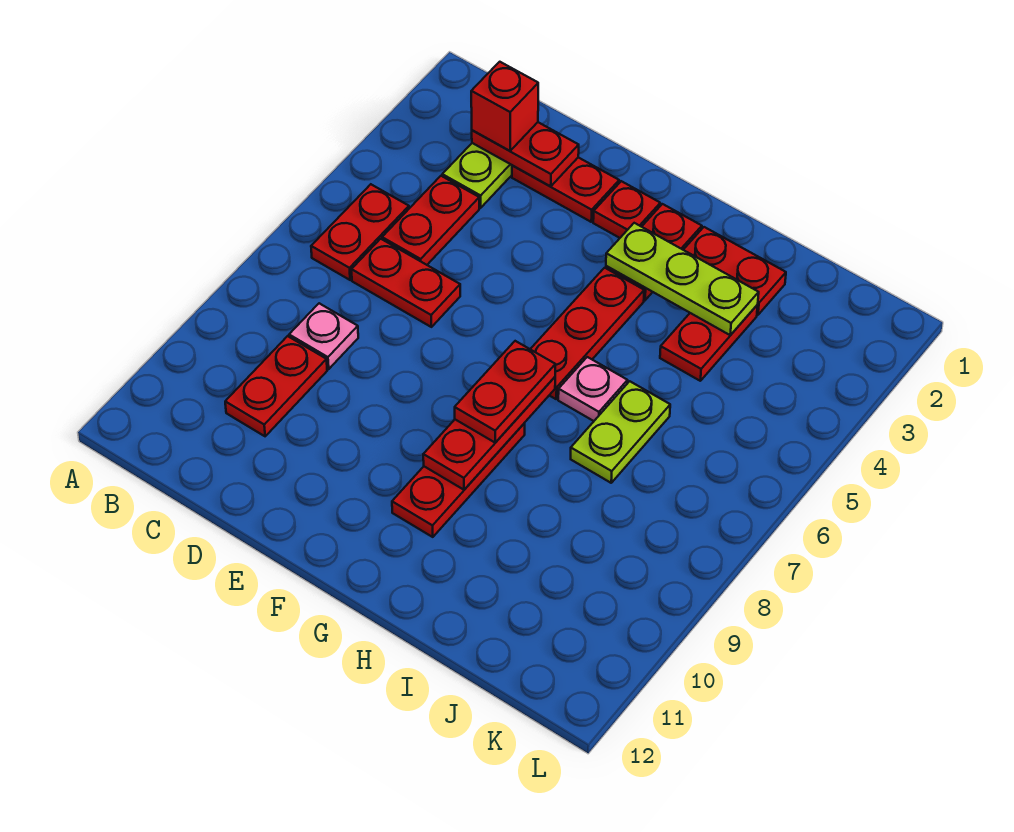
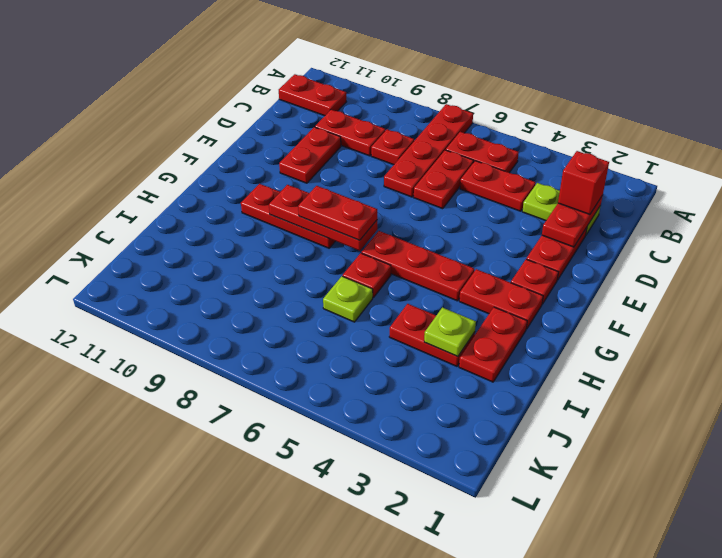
none -> red 1x4 plate [384,104,473,197]
none -> red 1x2 plate [279,74,346,116]
pink 1x1 plate [289,303,358,369] -> red 1x1 plate [371,129,414,165]
none -> red 1x2 plate [279,127,341,183]
lime 1x3 plate [606,223,759,335] -> lime 1x1 plate [424,307,476,357]
pink 1x1 plate [558,357,628,421] -> red 1x1 plate [343,253,391,298]
lime 1x2 plate [571,381,670,483] -> lime 1x1 plate [323,276,373,322]

